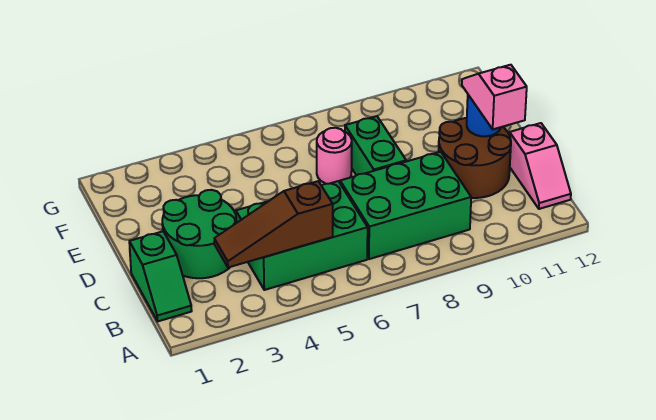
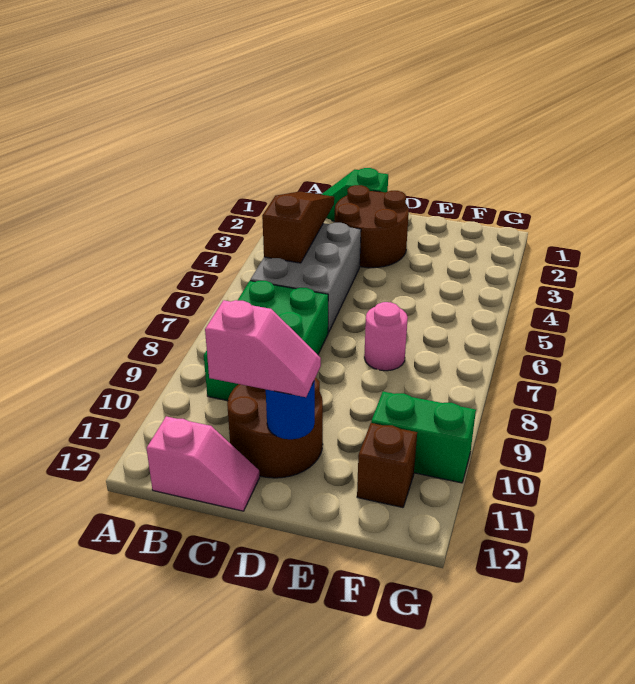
green 2x3 brick [236,181,368,290] -> grey 2x3 brick [250,223,361,333]
pink 1x2 slope [509,123,571,209] -> pink 1x2 slope turned to [146,416,260,511]
green 2x2 round brick [162,190,236,278] -> brown 2x2 round brick [335,185,409,268]
green 1x2 brick [345,116,406,175] -> green 1x2 brick moved to [371,392,476,483]
none -> brown 1x1 brick [357,423,417,507]

